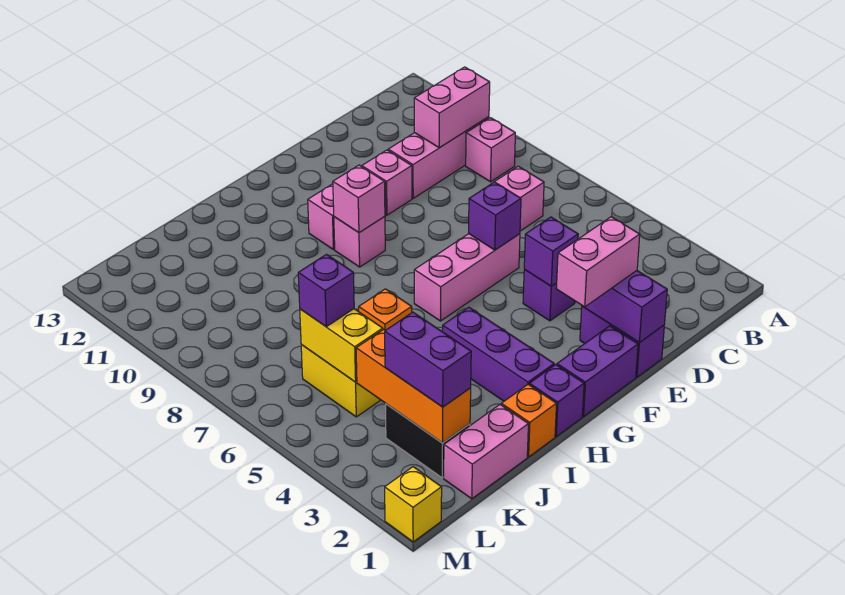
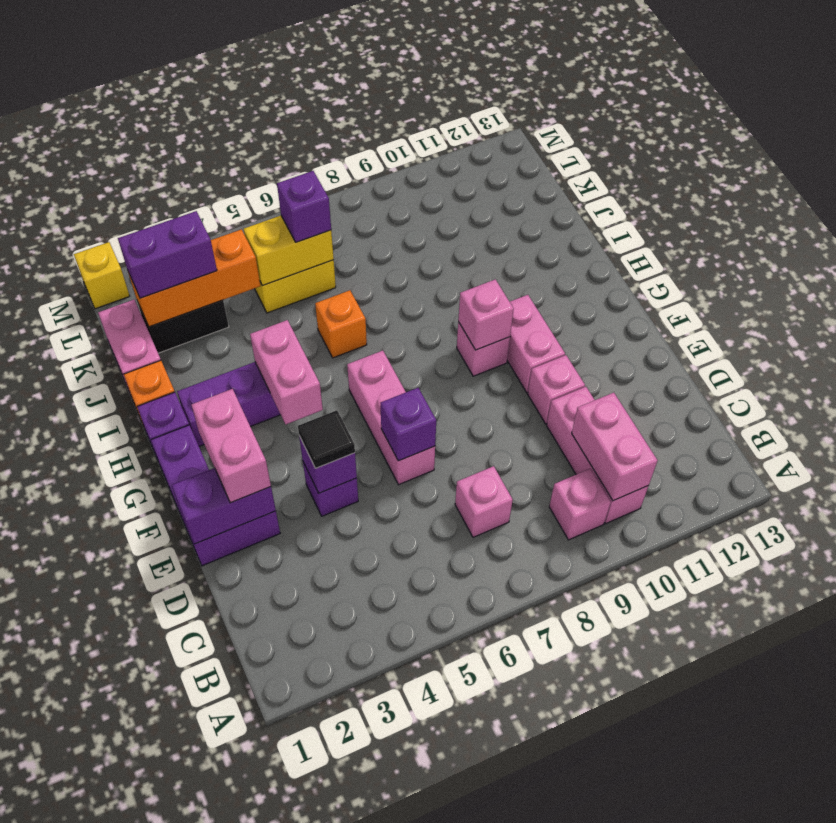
none -> black 1x1 tile [298,410,355,468]
none -> pink 1x2 brick [250,320,323,424]

